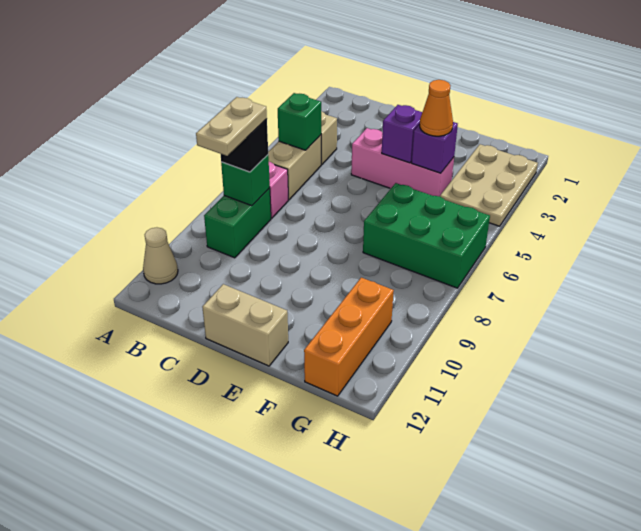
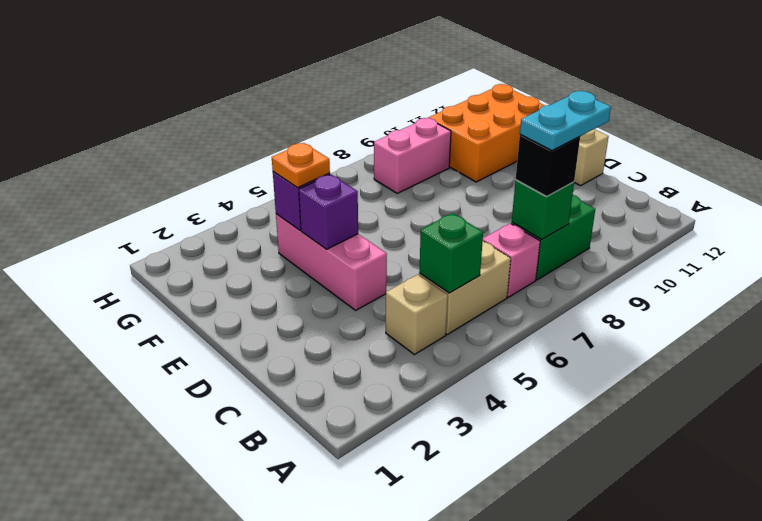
tan 1x1 cone [143,227,178,284] -> none
tan 1x2 plate [196,97,267,156] -> cyan 1x2 plate [520,91,611,151]
orange 1x1 cone [420,80,453,136] -> orange 1x1 plate [272,143,330,188]
green 2x3 brick [363,183,490,288] -> none
tan 2x3 plate [440,144,538,226] -> none
none -> pink 1x2 brick [374,118,451,193]
orange 1x3 brick [304,278,394,396] -> orange 2x3 brick [429,84,545,182]

